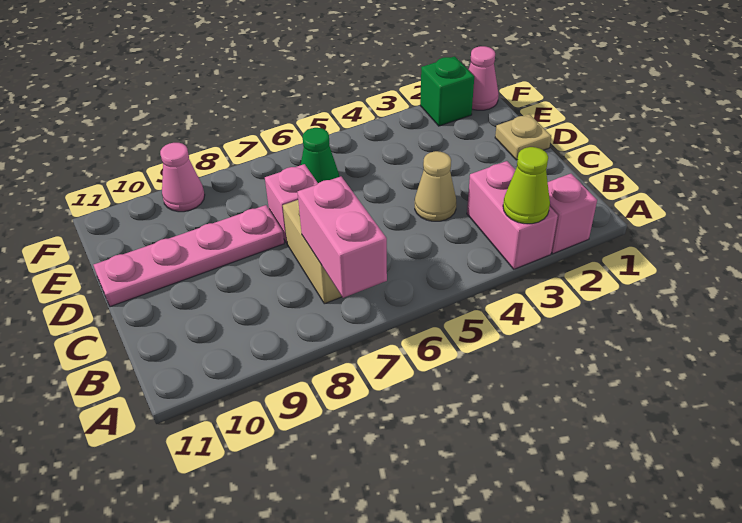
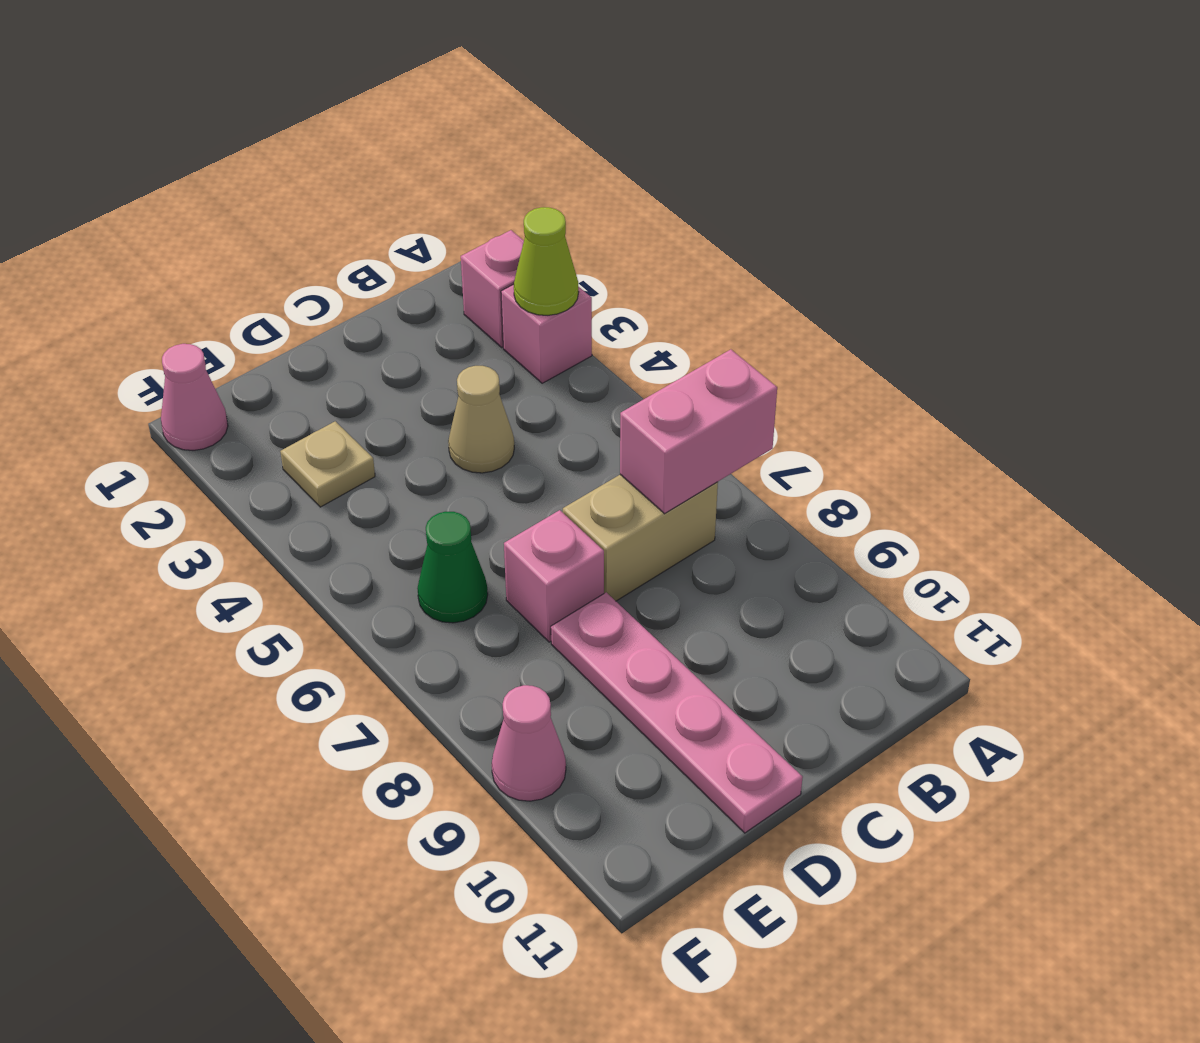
pink 1x2 brick [467,161,558,269] -> pink 1x1 brick [501,284,592,383]
tan 1x1 plate [495,114,551,160] -> tan 1x1 plate moved to [280,421,375,507]
green 1x1 brick [420,56,474,126] -> none

